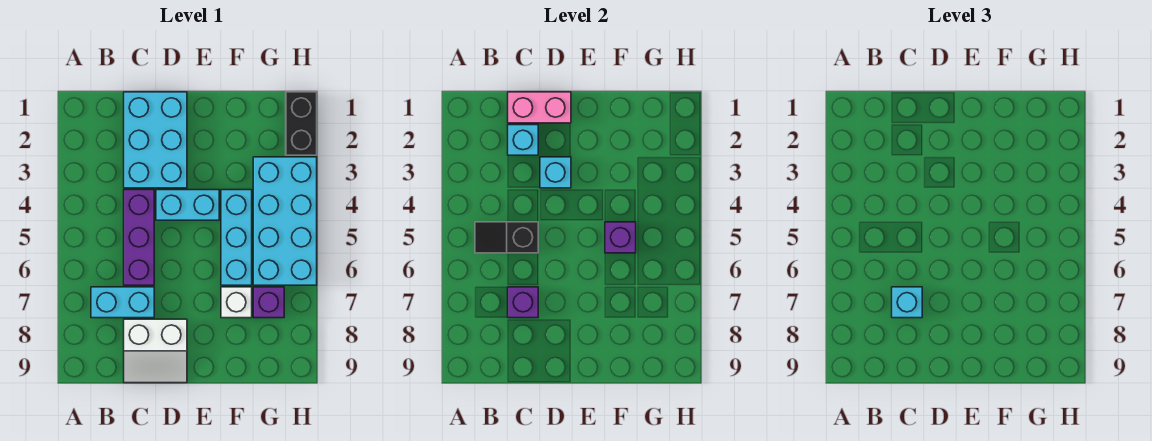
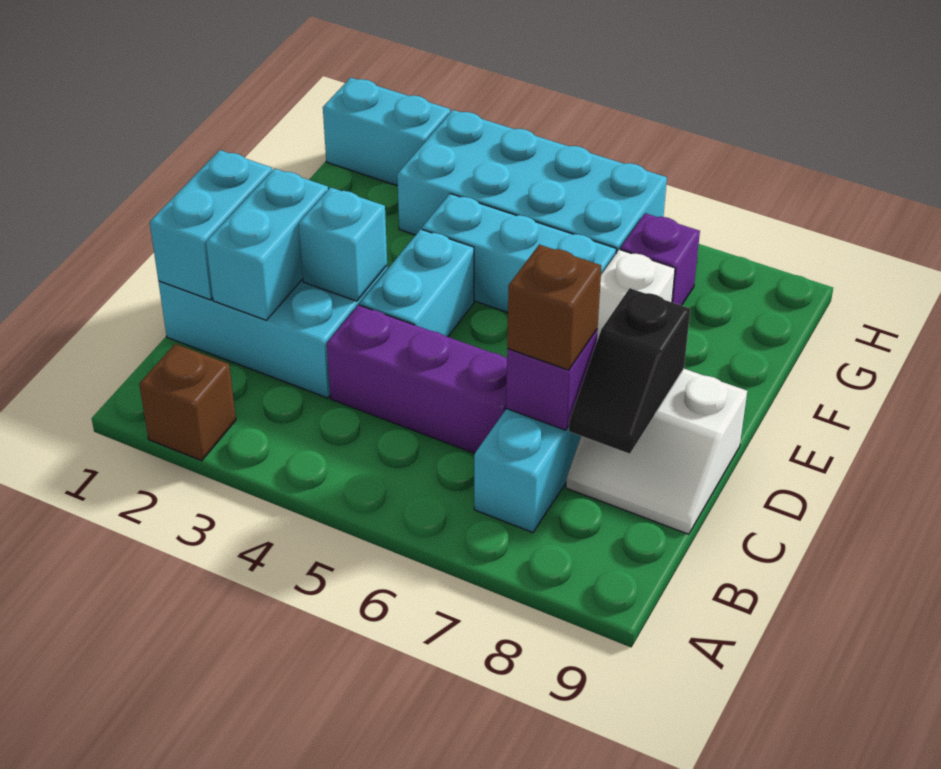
none -> brown 1x1 brick [139,344,236,461]
black 1x2 slope [475,222,538,253] -> black 1x2 slope moved to [569,288,690,454]
pink 1x2 brick [508,92,571,123] -> cyan 1x2 brick [150,150,272,300]
cyan 1x1 brick [508,125,538,155] -> cyan 1x2 brick [206,168,328,320]
cyan 1x1 brick [892,287,922,318] -> brown 1x1 brick [507,245,601,370]
white 2x2 slope [124,319,187,383] -> white 2x2 slope turned to [566,369,747,534]
purple 1x1 brick [605,222,636,253] -> none
black 1x2 brick [286,92,317,155] -> cyan 1x2 brick [323,78,450,186]

